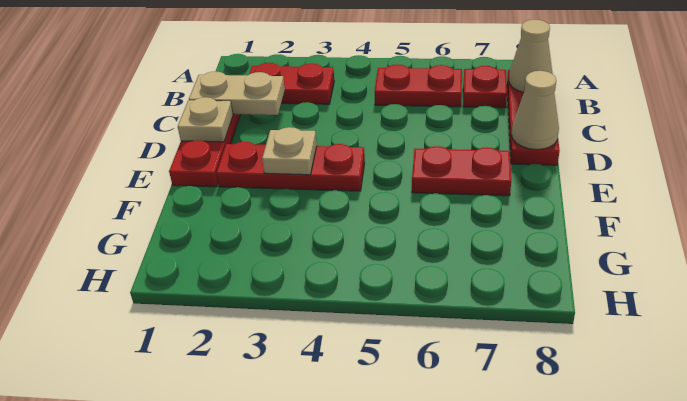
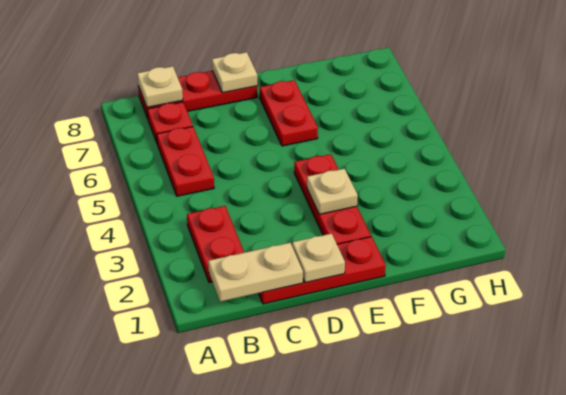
tan 1x1 cone [509,20,553,92] -> tan 1x1 plate [137,66,183,107]
tan 1x2 plate [189,71,285,115] -> tan 1x2 plate turned to [208,243,303,302]
tan 1x1 cone [512,71,559,150] -> tan 1x1 plate [212,52,257,93]

